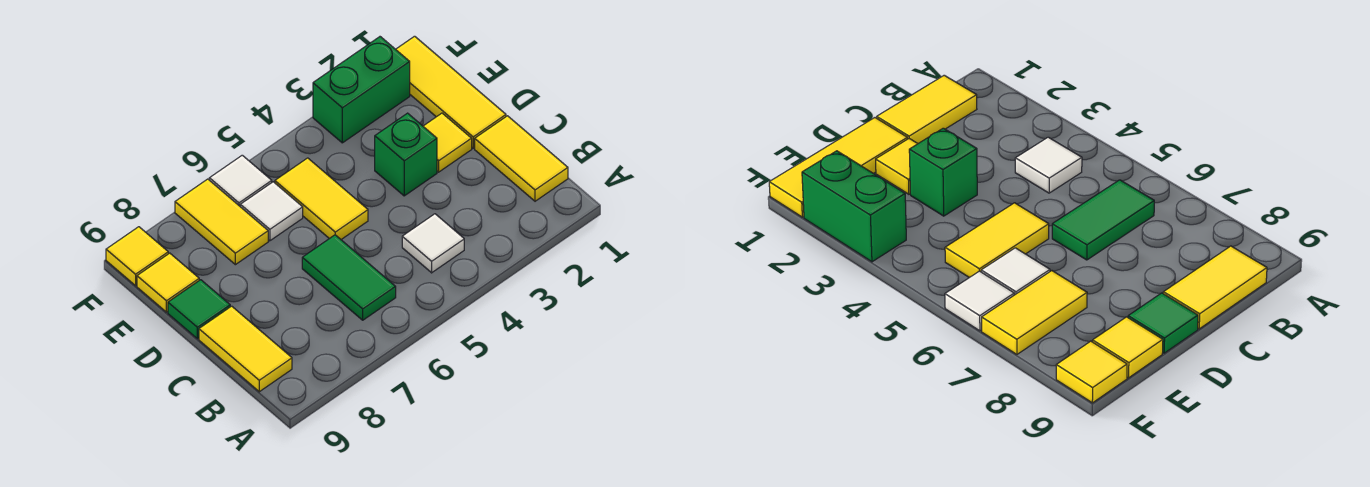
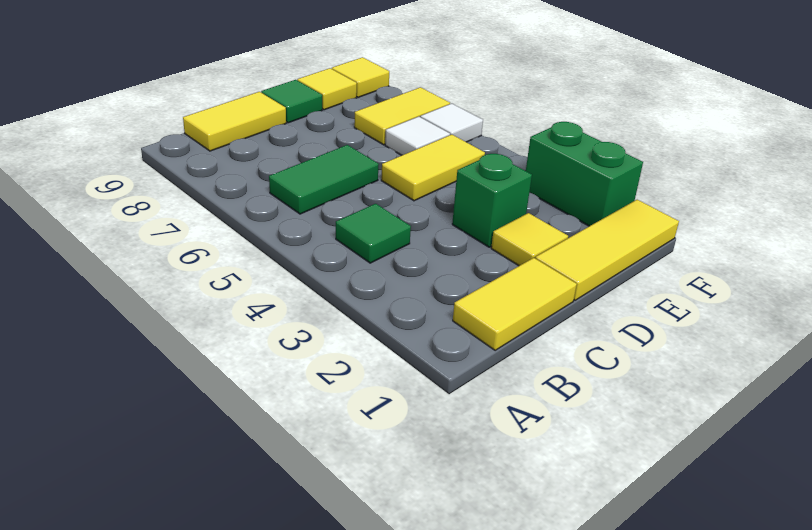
white 1x1 tile [402,214,464,273] -> green 1x1 tile [336,204,411,263]

